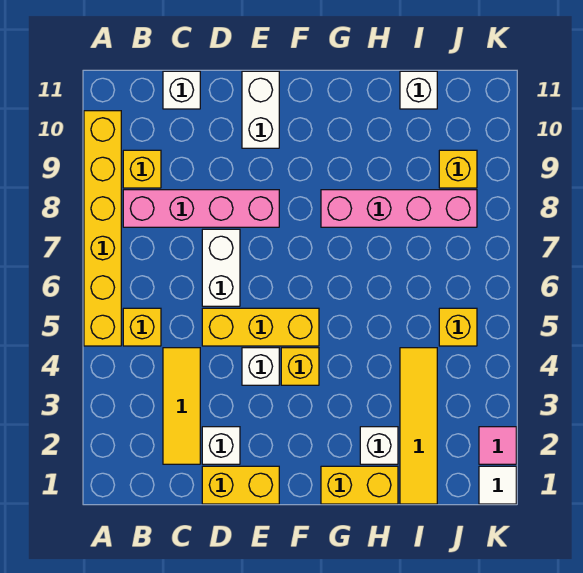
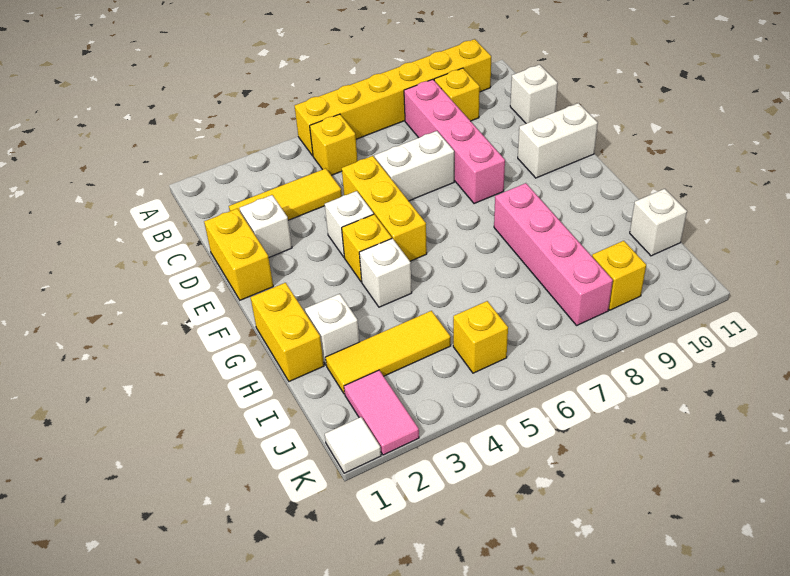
none -> white 1x1 brick [359,238,412,307]
yellow 1x4 tile [400,348,437,504] -> yellow 1x3 tile [326,311,451,394]
pink 1x1 tile [479,427,516,464] -> pink 1x2 tile [344,370,419,455]

